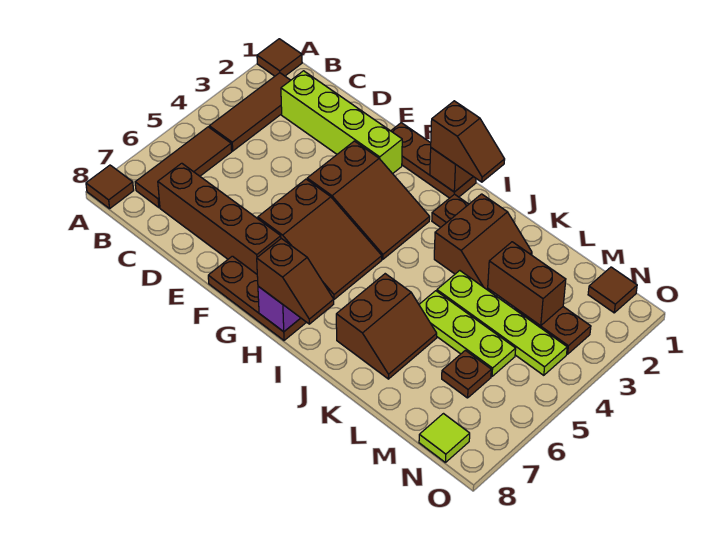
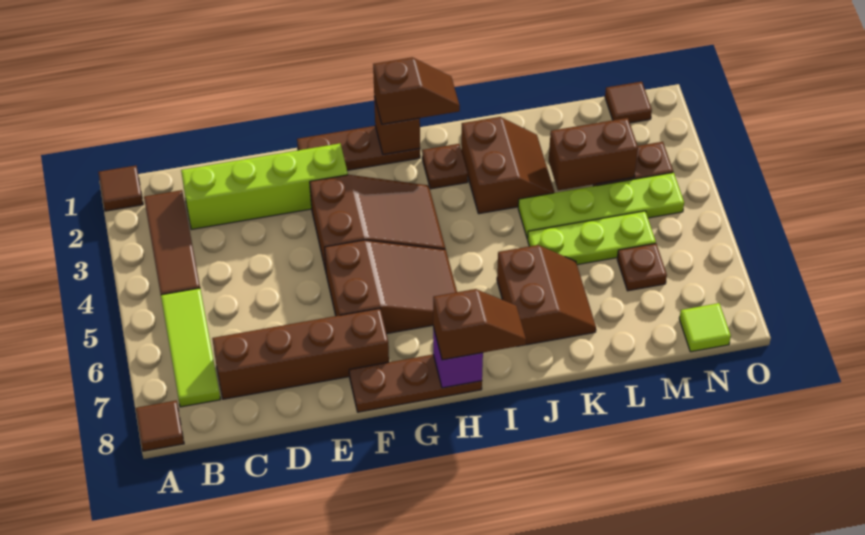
brown 1x3 tile [135,127,232,208] -> lime 1x3 tile [161,288,221,407]

